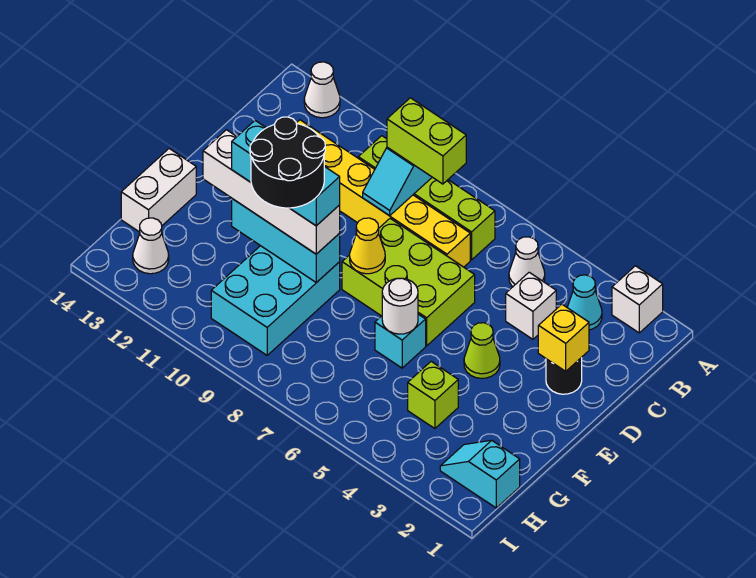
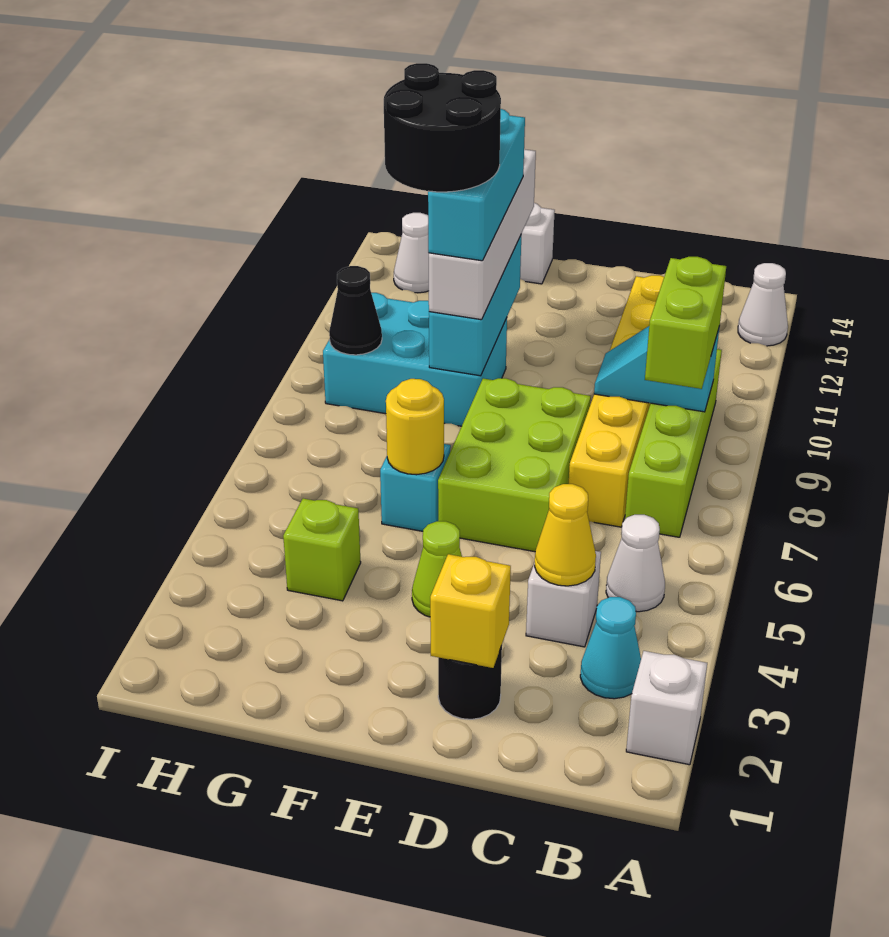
yellow 1x1 cone [350,218,385,274] -> yellow 1x1 cone moved to [535,484,596,586]
white 1x1 round brick [382,278,418,334] -> yellow 1x1 round brick [386,379,444,475]
cyan 1x2 slope [440,440,520,508] -> none
none -> black 1x1 cone [329,266,382,355]

